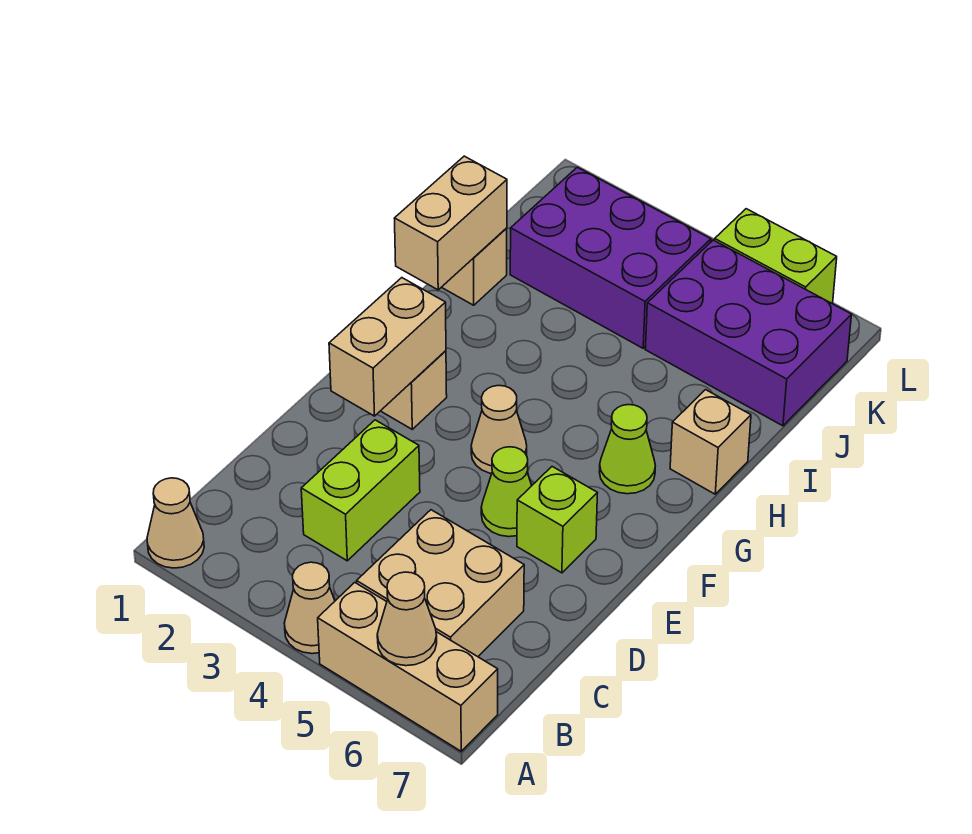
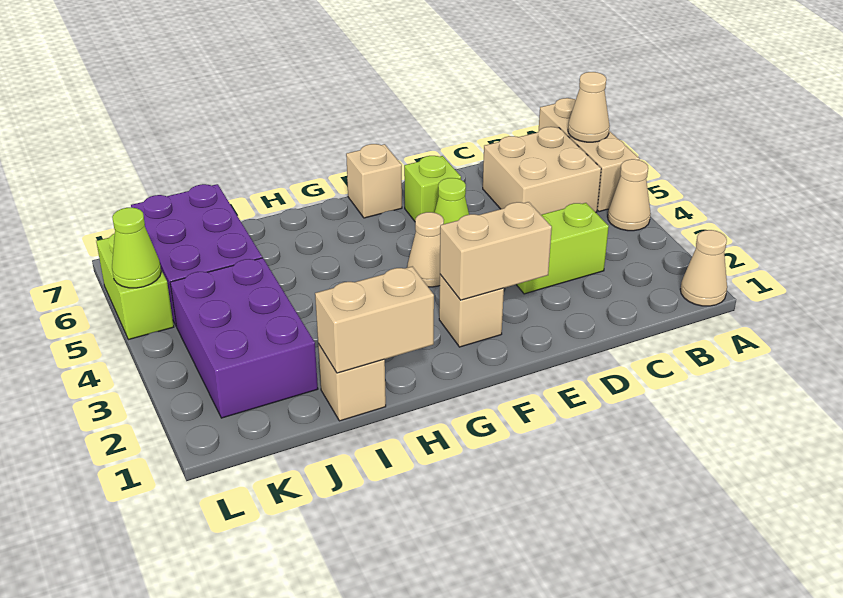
lime 1x1 cone [599,405,655,494] -> lime 1x1 cone moved to [112,207,161,288]
tan 1x1 brick [670,390,751,494] -> tan 1x1 brick moved to [346,144,402,218]

